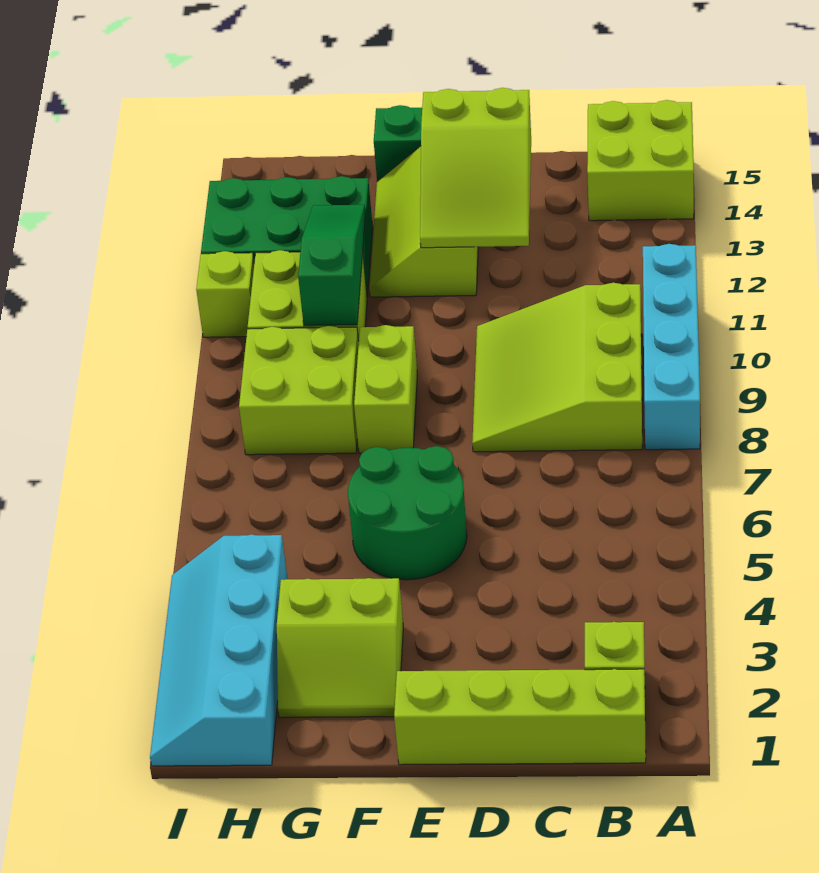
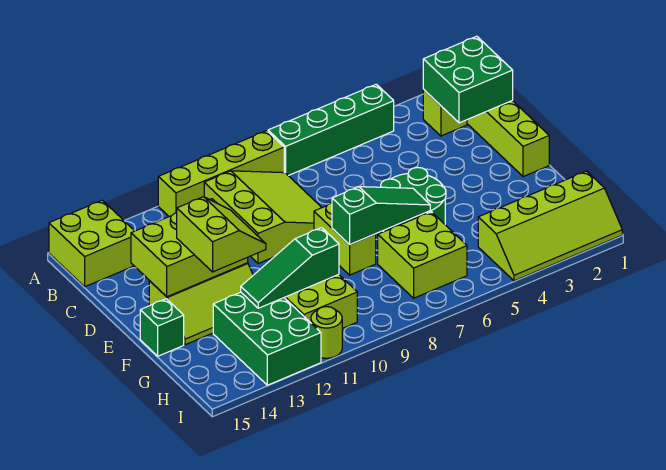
none -> green 1x4 brick [268,84,394,176]
cyan 1x4 brick [643,244,700,450] -> lime 1x4 brick [158,131,284,217]
none -> green 2x2 brick [423,36,513,123]
lime 3x3 slope [472,283,642,452] -> lime 3x3 slope turned to [204,171,322,264]
lime 2x3 slope [420,88,531,248] -> lime 2x3 brick [131,199,248,297]
lime 2x2 slope [277,578,403,717] -> lime 2x2 slope moved to [177,197,266,272]
none -> green 1x3 slope [332,187,430,245]
lime 1x2 brick [354,325,417,453] -> lime 1x2 brick turned to [314,203,376,275]
lime 2x2 brick [239,326,359,455] -> lime 2x2 brick moved to [378,212,467,298]
cyan 2x4 slope [150,534,287,766] -> lime 2x4 slope [478,171,622,281]
lime 1x1 brick [196,251,254,337] -> lime 1x1 round brick [311,307,342,358]

